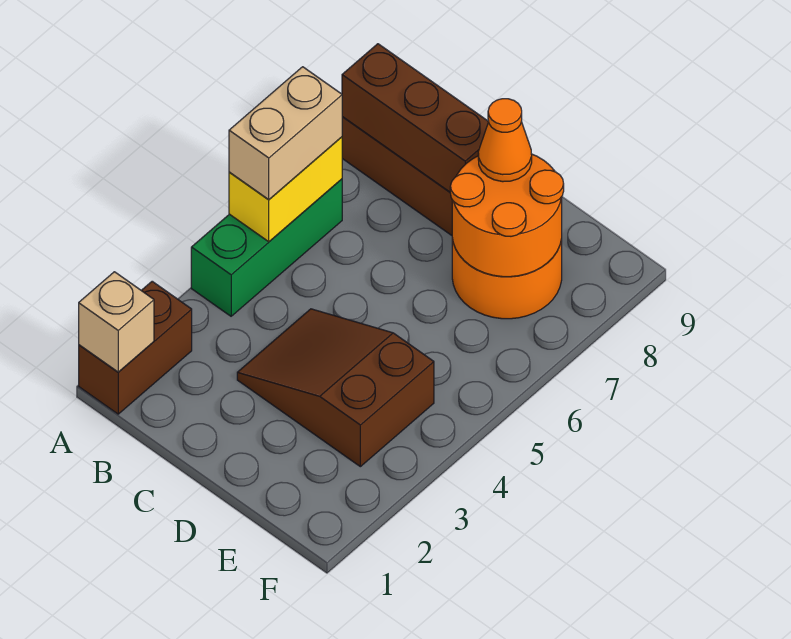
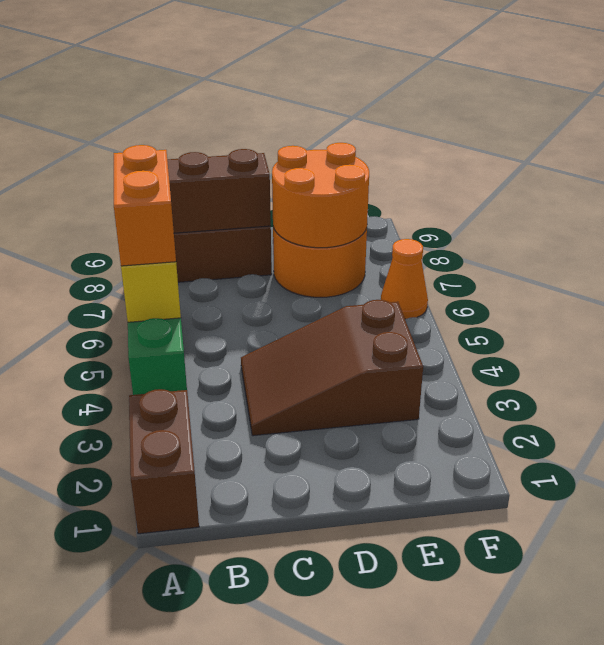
tan 1x1 brick [79,272,154,372] -> none
tan 1x2 brick [229,67,342,200] -> orange 1x2 brick [114,145,176,266]
orange 1x1 cone [478,99,532,182] -> orange 1x1 cone moved to [381,239,428,319]

